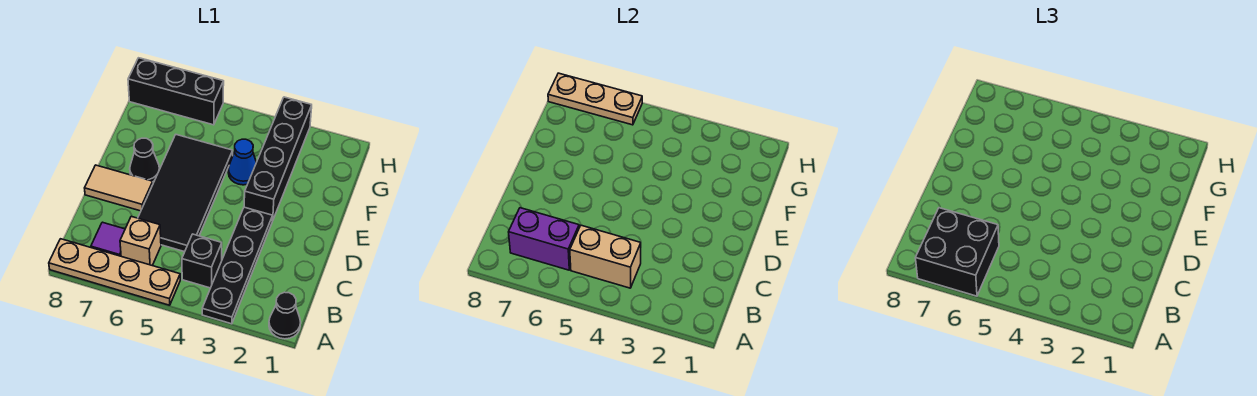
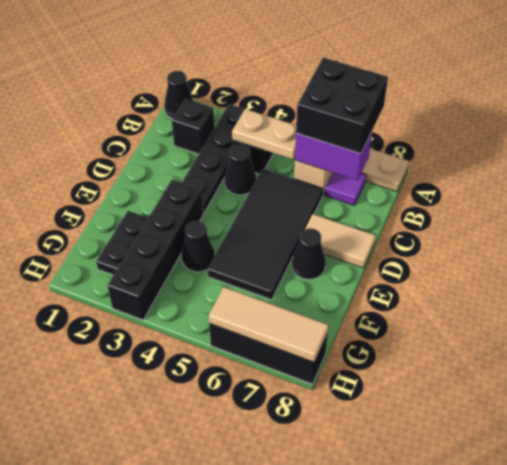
none -> black 1x1 brick [172,99,215,154]
tan 1x2 brick [570,225,641,288] -> tan 1x2 plate [232,109,296,159]
none -> black 1x1 cone [225,145,256,195]
none -> black 1x2 plate [96,211,148,275]
blue 1x1 cone [228,139,256,185] -> black 1x1 cone [182,221,215,272]
tan 1x3 plate [548,73,642,125] -> tan 1x3 tile [209,287,329,362]

